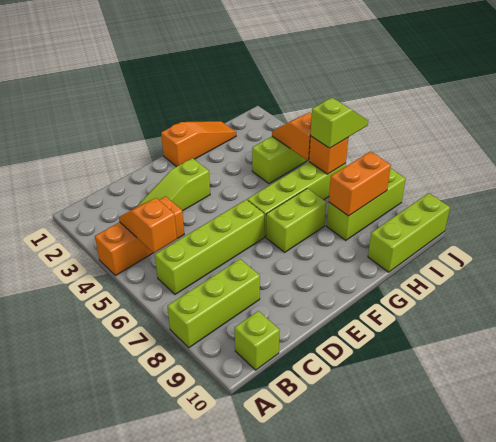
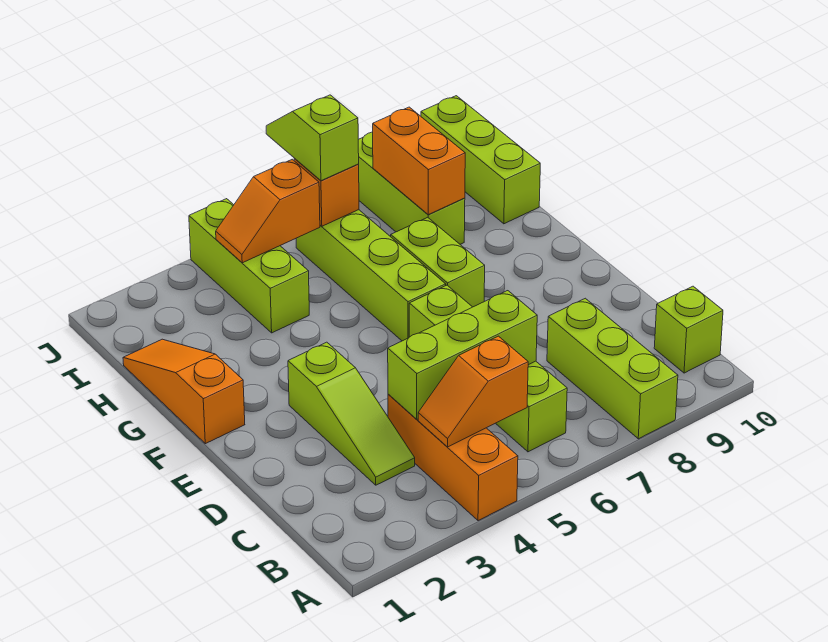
none -> lime 1x3 brick [388,291,537,419]

